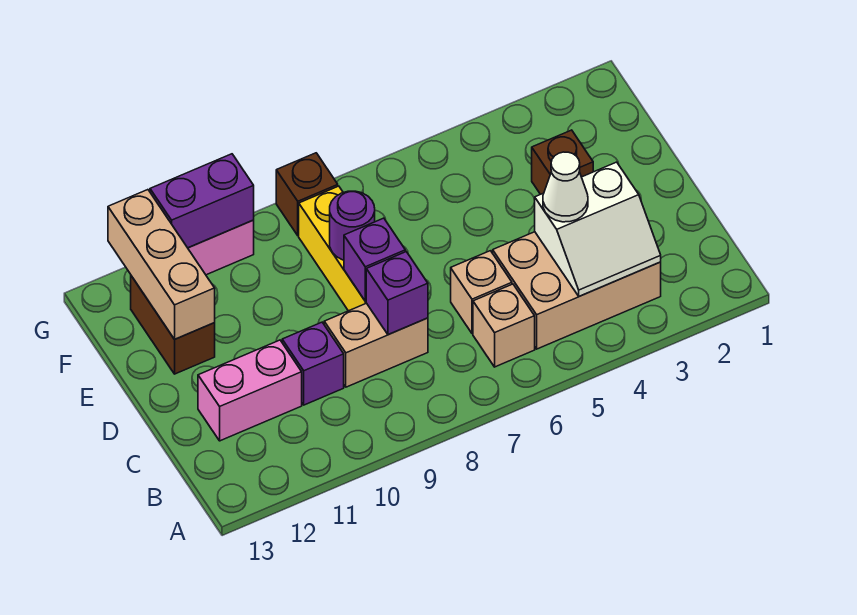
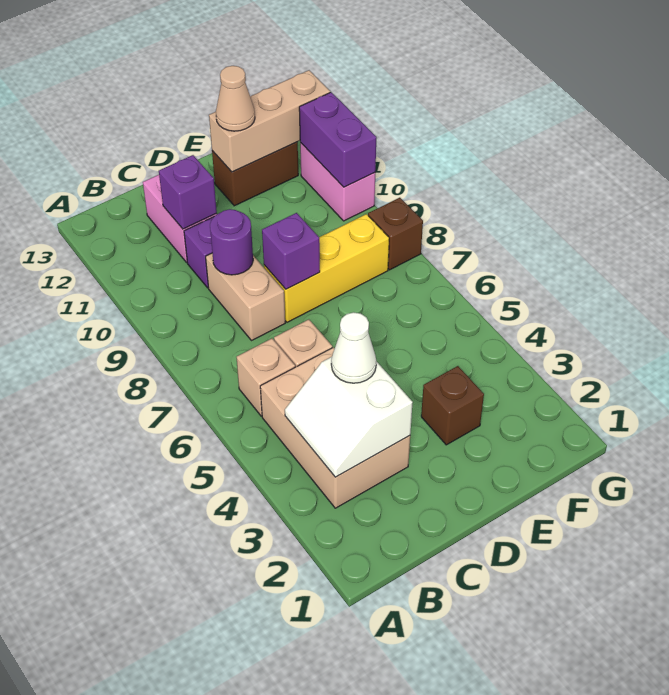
purple 1x1 brick [366,252,428,334] -> purple 1x1 brick moved to [159,155,217,229]
purple 1x1 round brick [330,191,375,260] -> purple 1x1 round brick moved to [210,209,253,275]
none -> tan 1x1 cone [216,66,255,131]

